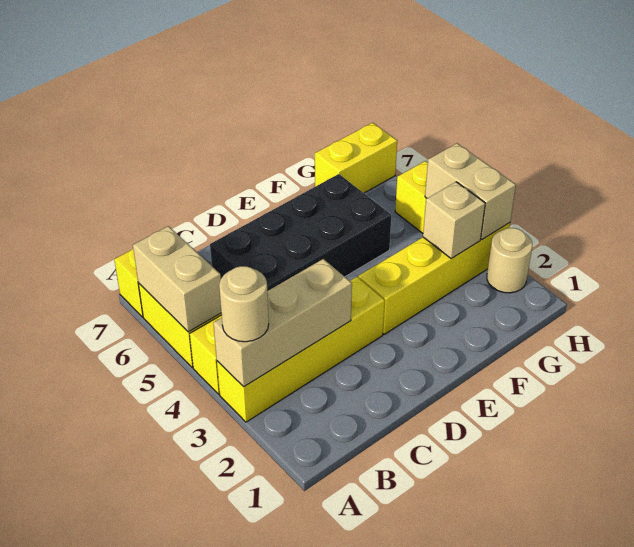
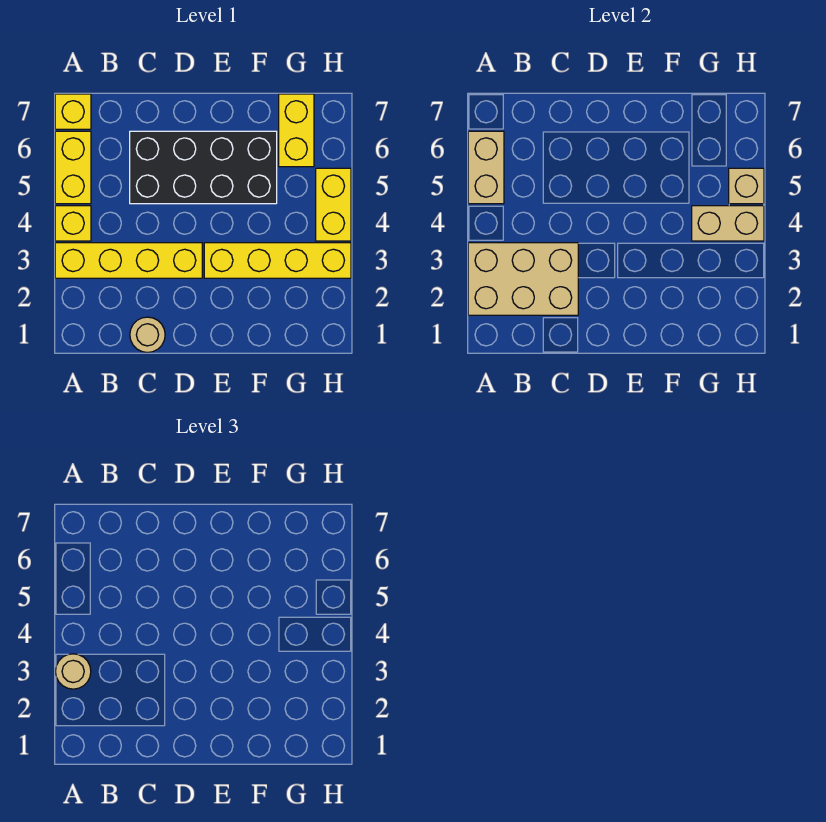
tan 1x3 brick [213,259,352,387] -> tan 2x3 brick [468,243,578,315]
tan 1x1 brick [423,182,485,259] -> tan 1x1 brick moved to [729,168,764,204]
yellow 1x2 brick [315,123,397,193] -> yellow 1x2 brick turned to [279,94,314,167]
tan 1x1 round brick [487,228,532,293] -> tan 1x1 round brick moved to [130,317,165,352]
tan 1x2 brick [425,143,516,239] -> tan 1x2 brick turned to [692,206,764,241]

